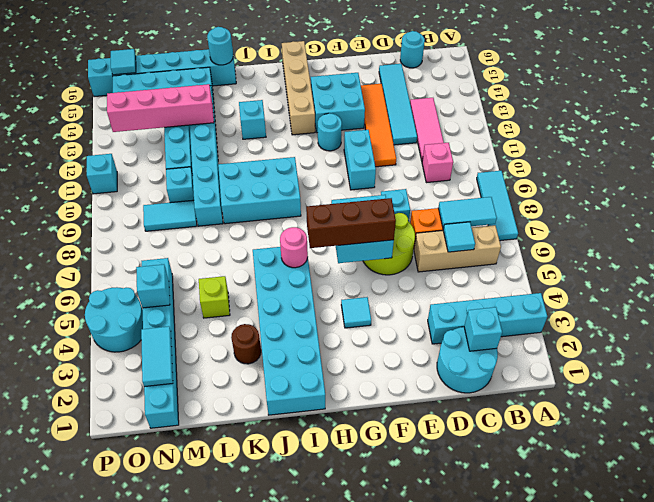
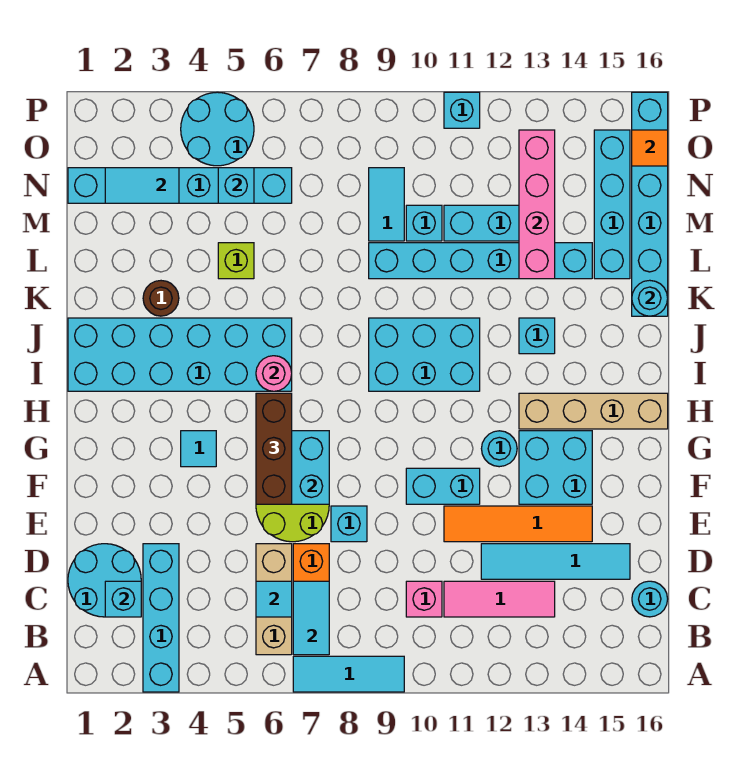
cyan 2x3 brick [218,157,301,224] -> cyan 2x3 brick turned to [369,318,480,391]
cyan 1x1 tile [111,49,136,75] -> orange 1x1 tile [632,130,668,166]

